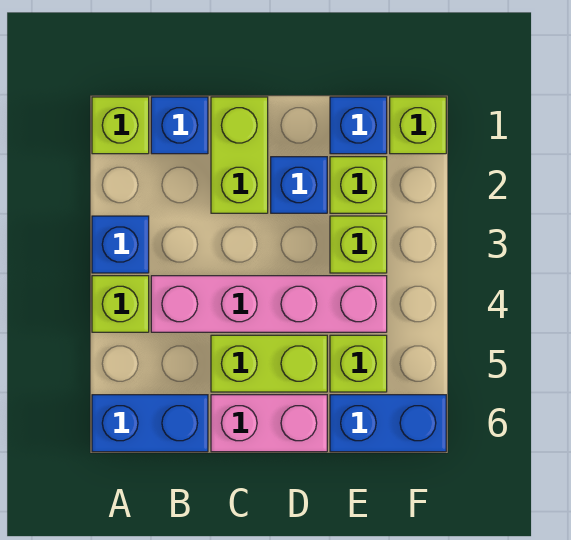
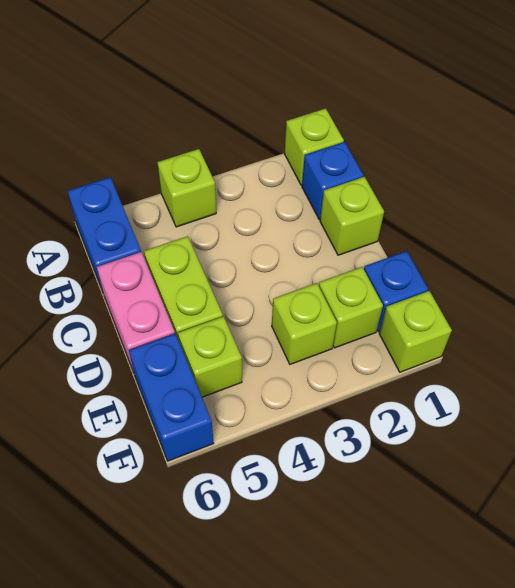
blue 1x1 brick [92,216,149,273] -> none
pink 1x4 brick [151,276,387,332] -> none
lime 1x2 brick [211,97,268,213] -> lime 1x1 brick [320,177,384,255]
blue 1x1 brick [271,157,327,213] -> none

